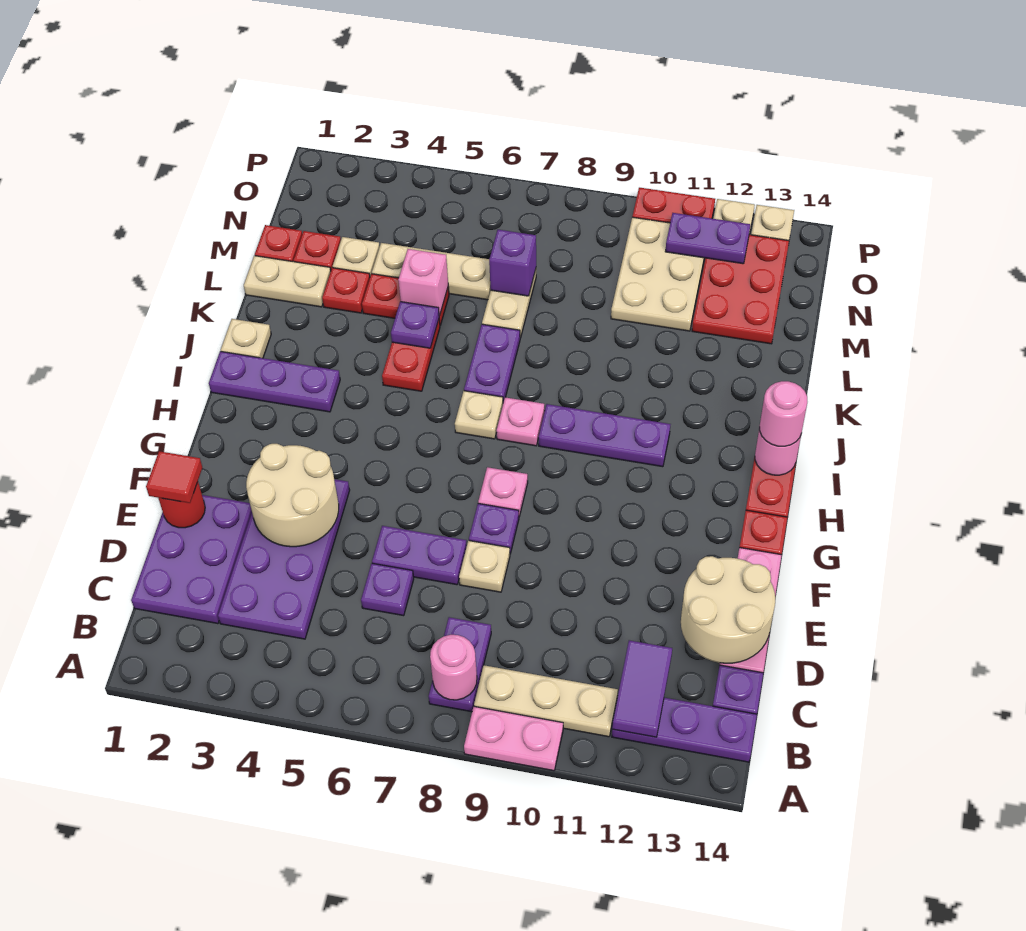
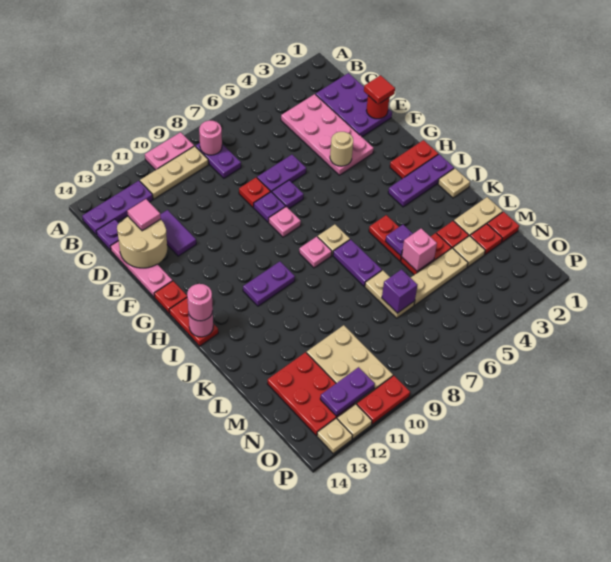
purple 1x2 tile [612,640,672,737] -> purple 1x2 tile moved to [160,210,196,256]
purple 2x4 plate [218,479,350,639] -> pink 2x4 plate [281,94,374,175]
purple 1x1 plate [361,563,414,616] -> purple 1x1 plate moved to [272,180,304,209]
none -> pink 1x1 tile [127,199,161,231]
tan 2x2 round brick [246,444,339,547] -> tan 1x1 round brick [330,132,353,166]
tan 1x1 plate [459,541,510,592] -> red 1x1 plate [239,177,270,207]
none -> red 1x2 plate [390,140,438,179]
purple 1x3 plate [539,404,670,467] -> purple 1x2 plate [243,262,295,306]

